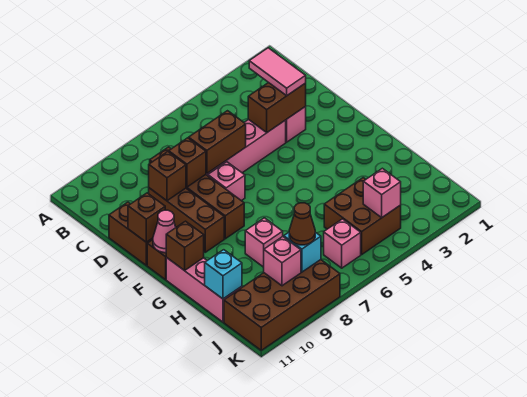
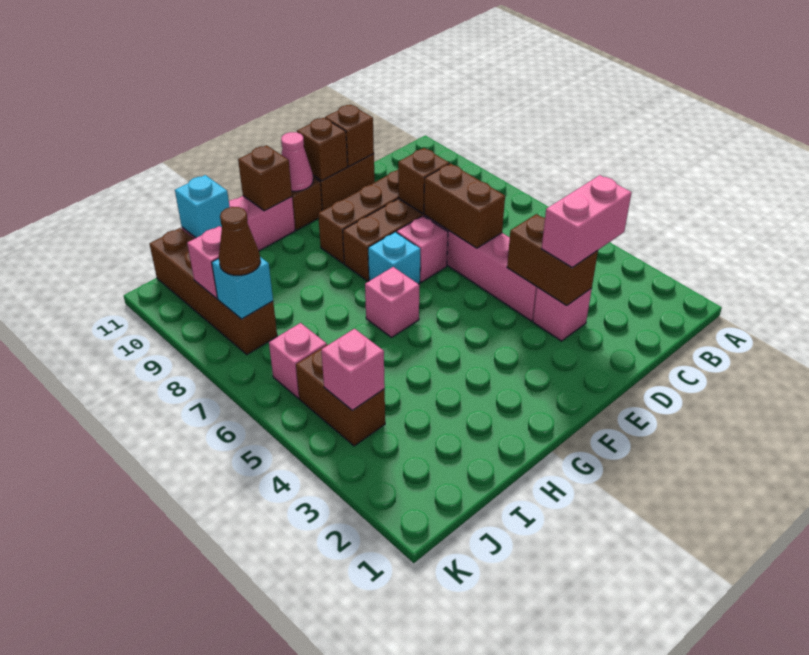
pink 1x2 tile [249,48,306,96] -> pink 1x2 brick [542,175,632,268]
brown 1x1 brick [149,152,186,201] -> brown 1x1 brick moved to [325,105,374,166]
none -> cyan 1x1 brick [368,232,420,284]
pink 1x1 brick [245,218,283,267] -> pink 1x1 brick moved to [365,267,419,337]
brown 2x2 brick [324,178,401,254] -> brown 1x2 brick [296,344,385,446]
brown 2x4 brick [224,260,340,350] -> brown 1x4 brick [150,228,277,354]

